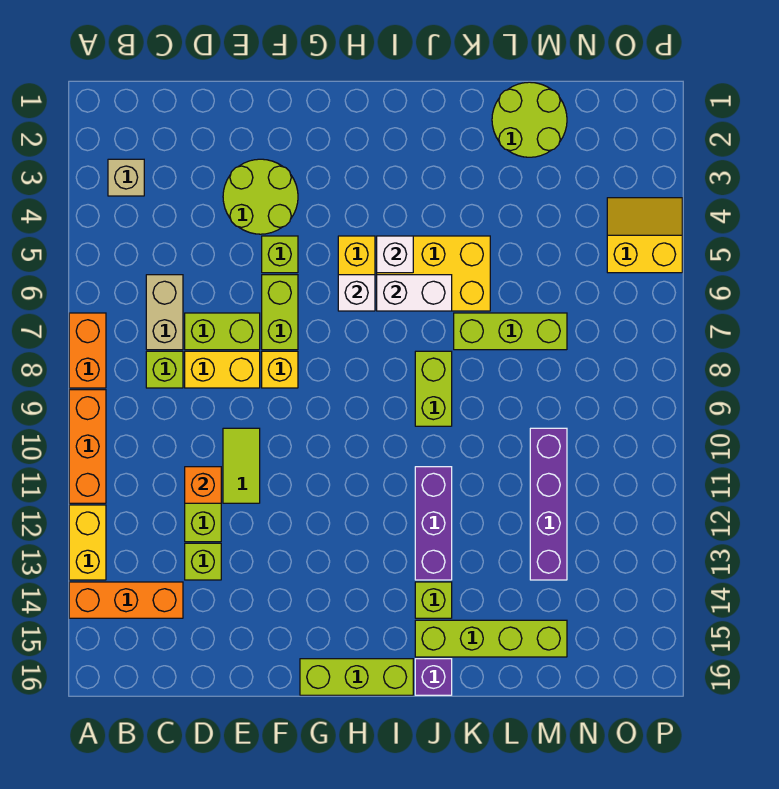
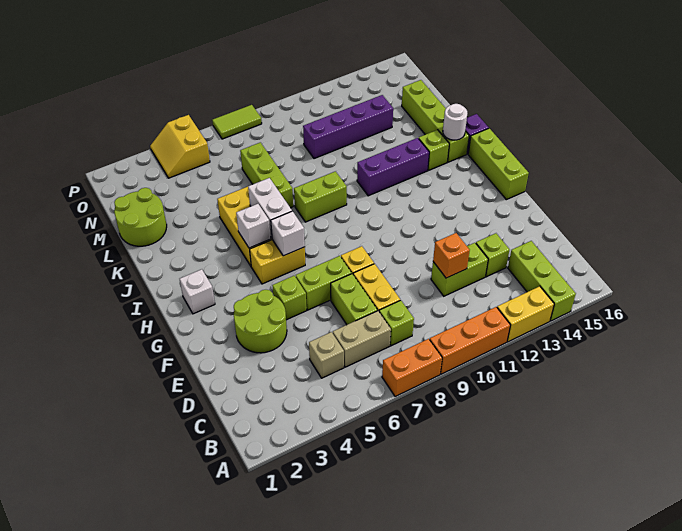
orange 1x3 brick [69,582,183,618] -> lime 1x3 brick [508,241,576,321]
tan 1x1 brick [108,159,144,196] -> tan 1x1 brick moved to [309,332,344,378]
lime 1x2 tile [223,428,260,503] -> lime 1x2 tile moved to [212,105,262,139]
none -> white 1x1 brick [180,269,215,314]
none -> white 1x1 round brick [443,104,467,140]

